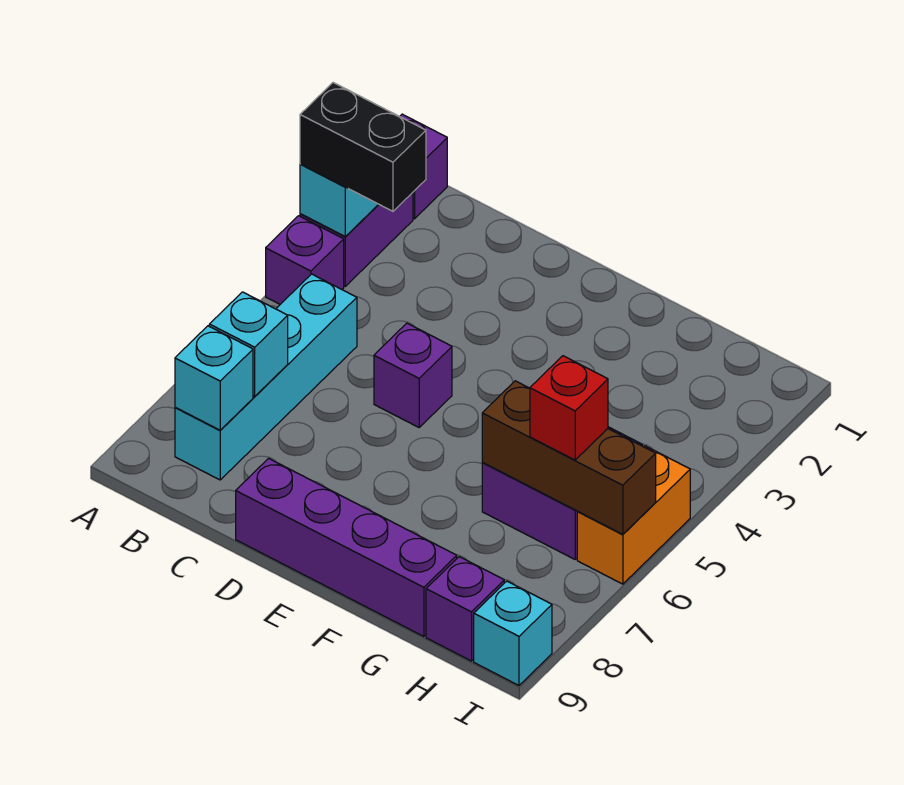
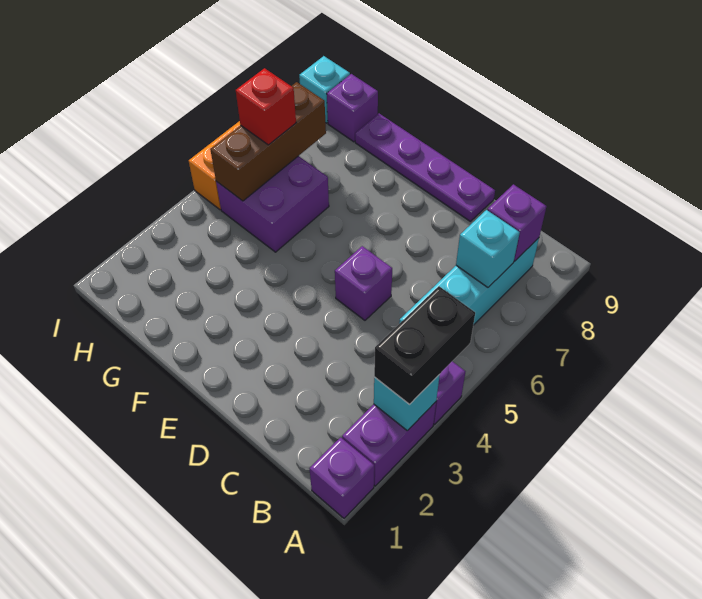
black 1x2 brick [300,83,426,211] -> black 1x2 brick turned to [374,286,475,405]
cyan 1x1 brick [175,326,253,430] -> purple 1x1 brick [488,184,547,261]
purple 1x4 brick [236,458,457,637] -> purple 1x4 plate [355,114,495,221]
brown 1x3 brick [482,381,656,534] -> brown 1x3 brick turned to [210,82,326,201]

